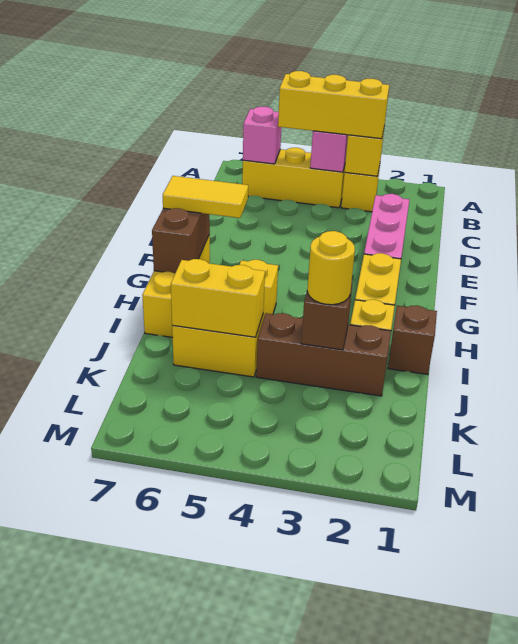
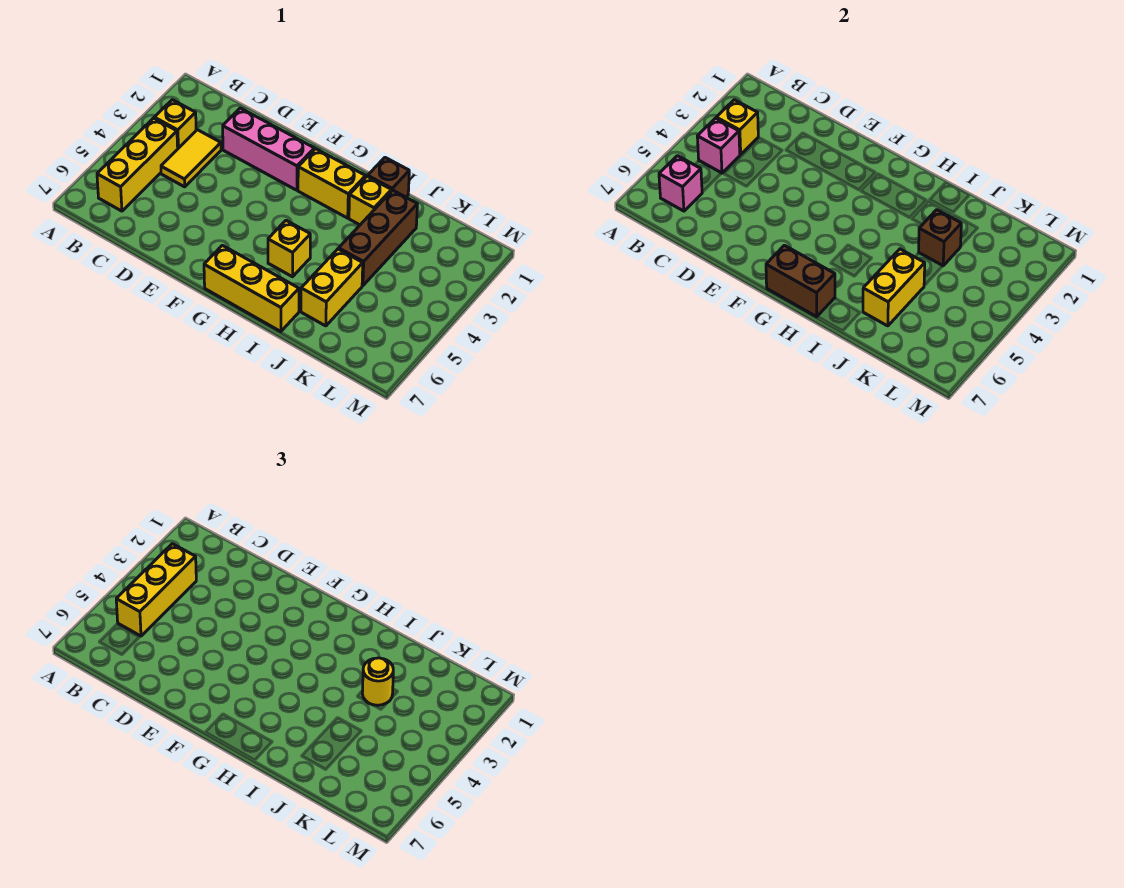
yellow 1x2 tile [163,176,248,218] -> yellow 1x2 tile moved to [161,130,221,187]

